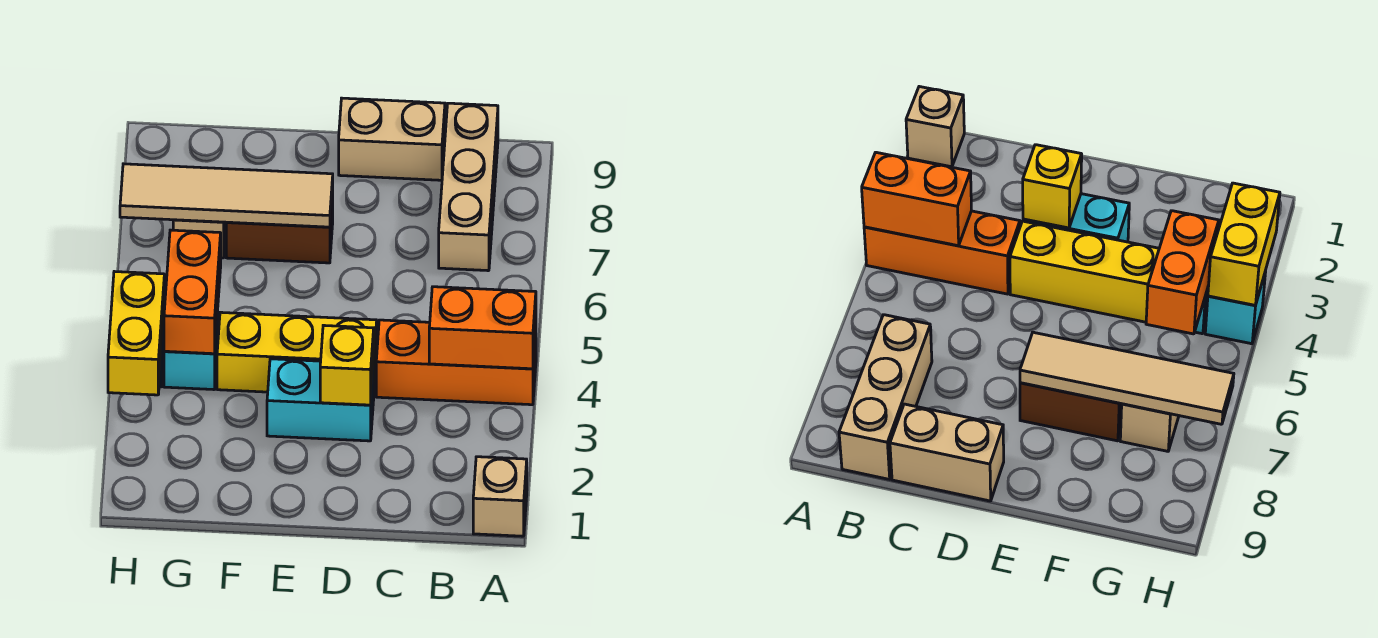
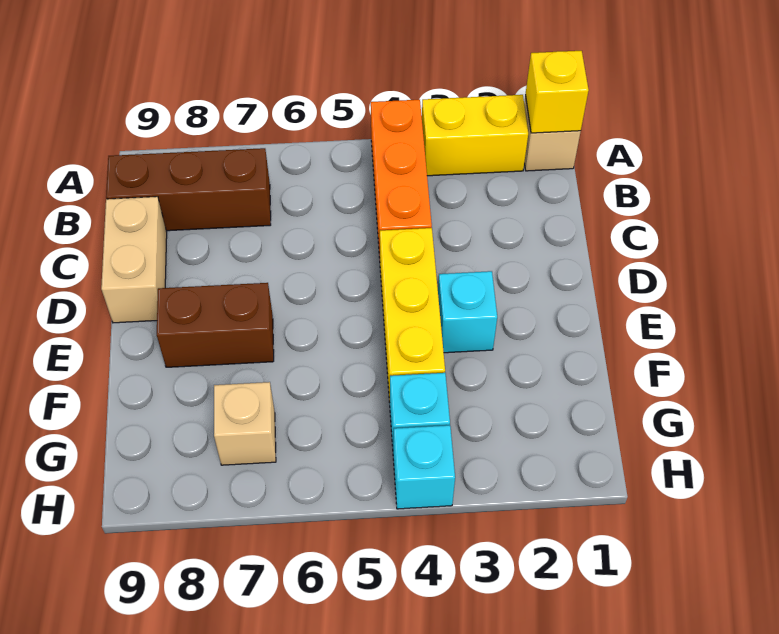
orange 1x2 brick [429,287,536,369] -> none
tan 1x3 brick [439,103,498,271] -> brown 1x3 brick [106,148,271,231]
cyan 1x2 brick [267,359,374,441] -> cyan 1x1 brick [438,271,497,353]
yellow 1x1 brick [320,325,374,405] -> yellow 1x1 brick moved to [525,51,589,133]
brown 1x2 brick [226,190,333,263] -> brown 1x2 brick turned to [157,283,274,367]
tan 1x4 tile [120,164,333,227] -> none
orange 1x2 brick [164,230,221,354] -> none
yellow 1x2 brick [108,272,164,395] -> yellow 1x2 brick moved to [422,95,528,176]

